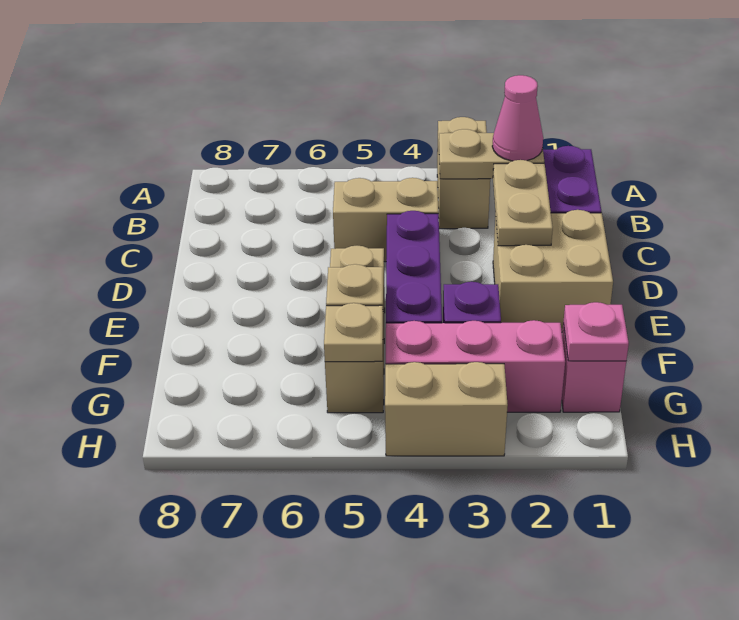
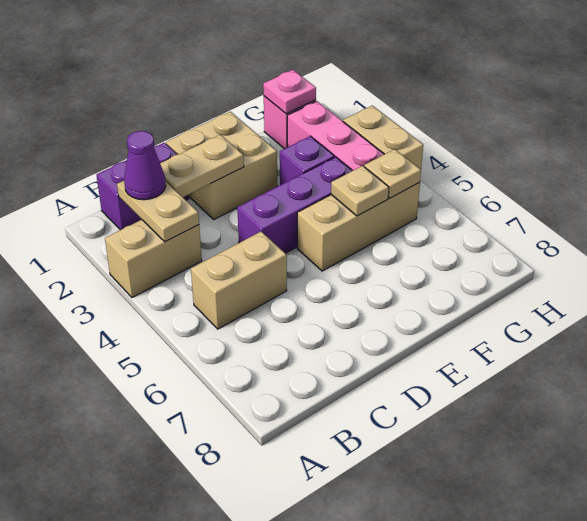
pink 1x1 cone [492,75,543,161] -> purple 1x1 cone [124,131,166,200]
tan 1x2 brick [333,178,439,262] -> tan 1x2 brick turned to [191,232,287,329]

